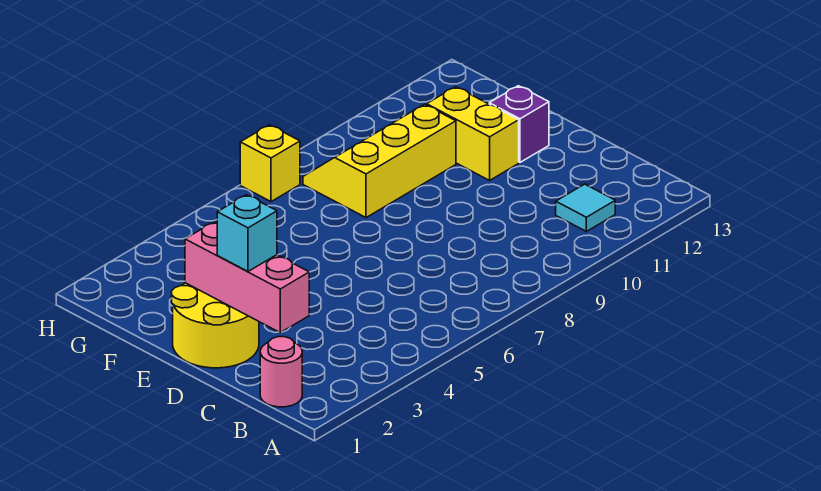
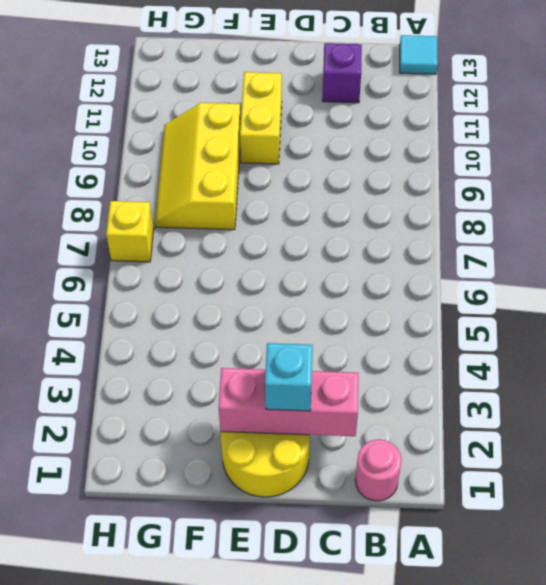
cyan 1x1 tile [556,184,615,231] -> cyan 1x1 tile moved to [400,35,438,74]
yellow 1x2 brick [427,87,519,180] -> yellow 1x2 brick turned to [240,72,282,164]
purple 1x1 brick [489,86,549,162] -> purple 1x1 brick moved to [322,43,362,103]

